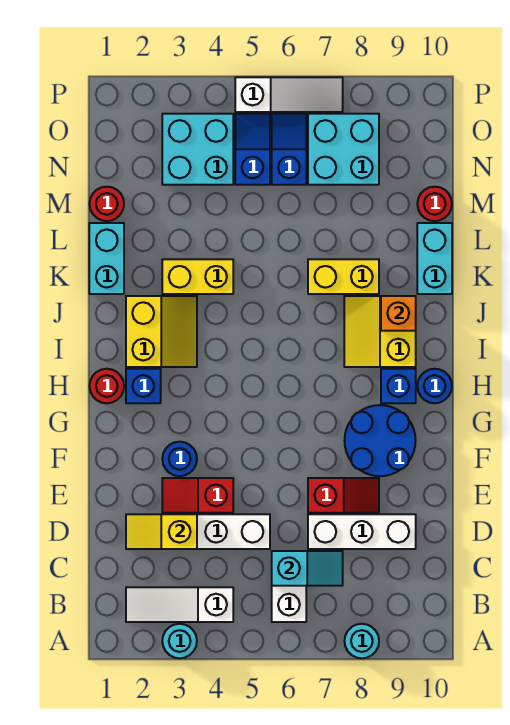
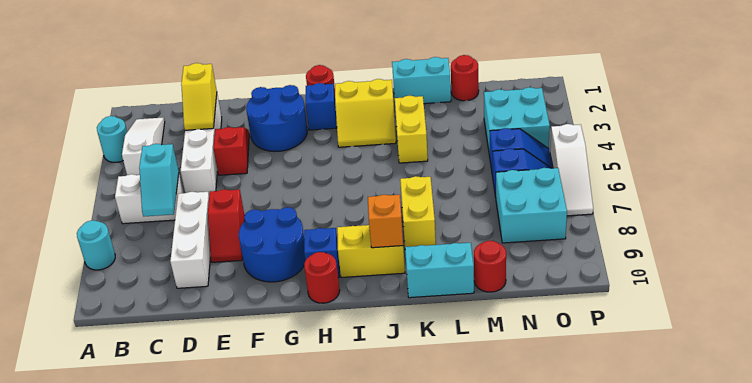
yellow 1x2 slope [126,514,197,549] -> yellow 1x2 slope turned to [181,63,217,130]
blue 1x1 round brick [162,442,197,476] -> blue 2x2 round brick [246,85,308,152]
blue 1x1 round brick [417,369,452,403] -> red 1x1 round brick [304,252,340,303]

